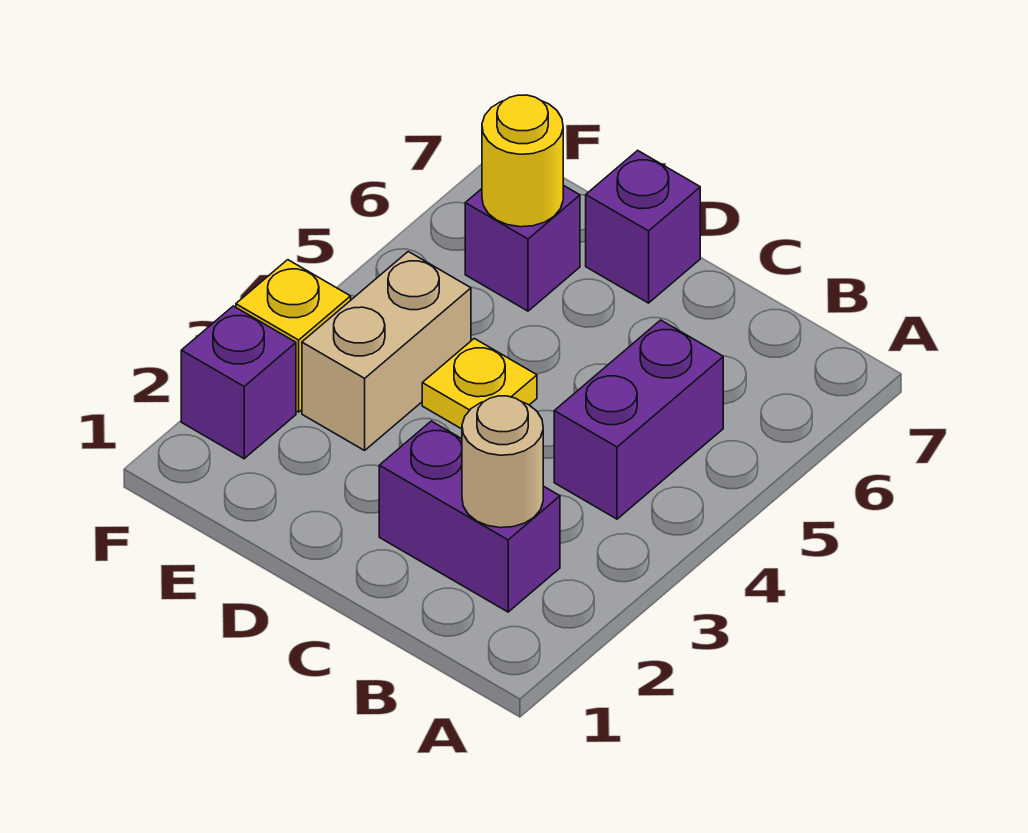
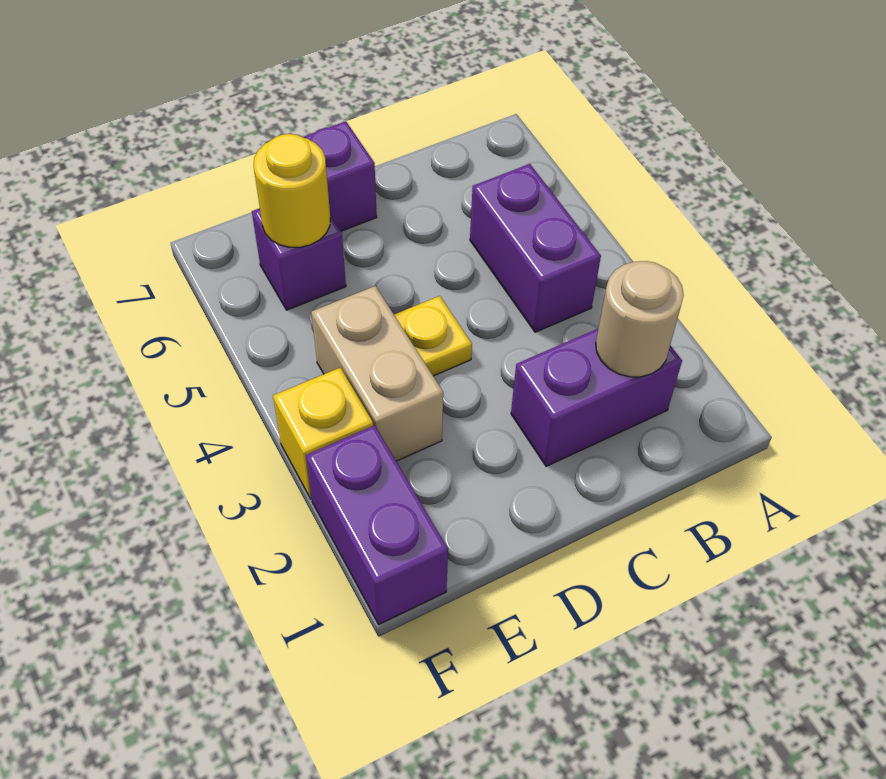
purple 1x1 brick [181,306,296,459] -> purple 1x2 brick [306,425,448,624]

